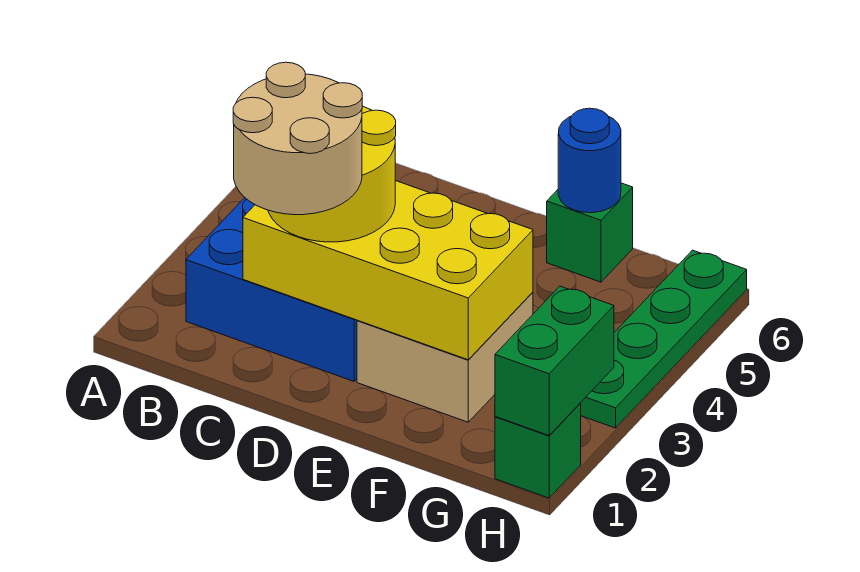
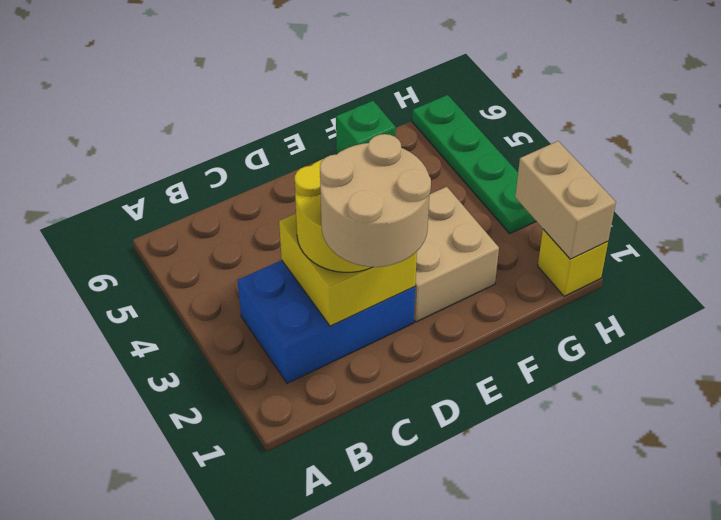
yellow 2x4 brick [243,181,533,360] -> yellow 2x2 brick [279,214,417,326]
blue 1x1 round brick [558,108,621,213] -> none
green 1x1 brick [495,403,581,498] -> yellow 1x1 brick [538,229,608,296]
green 1x2 brick [495,286,614,435] -> tan 1x2 brick [515,141,616,259]

